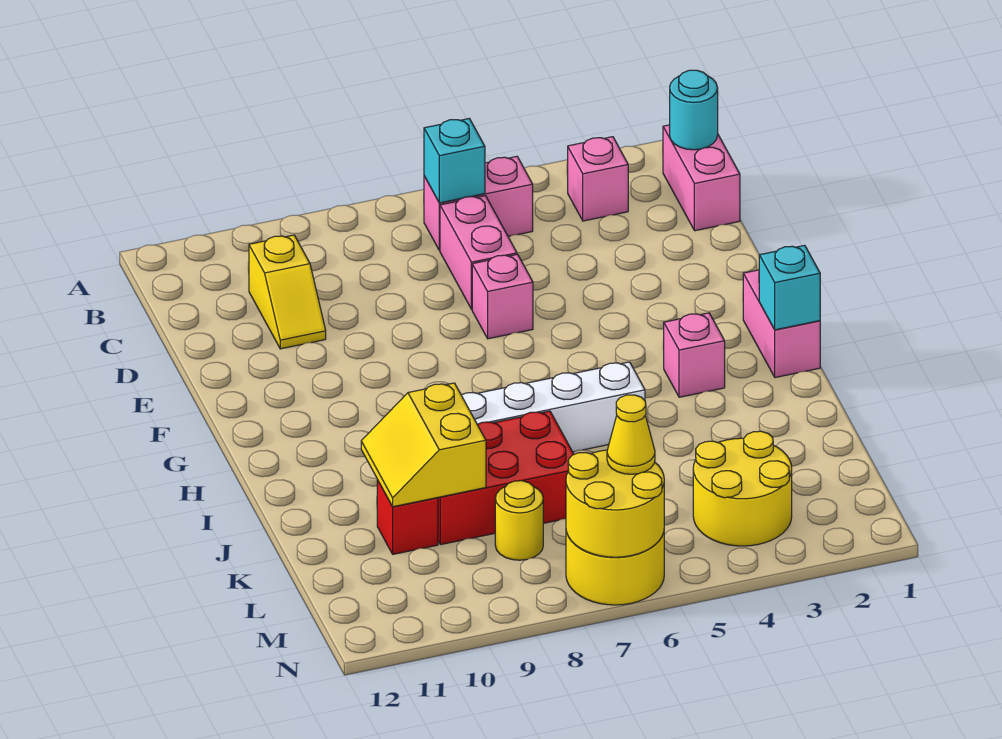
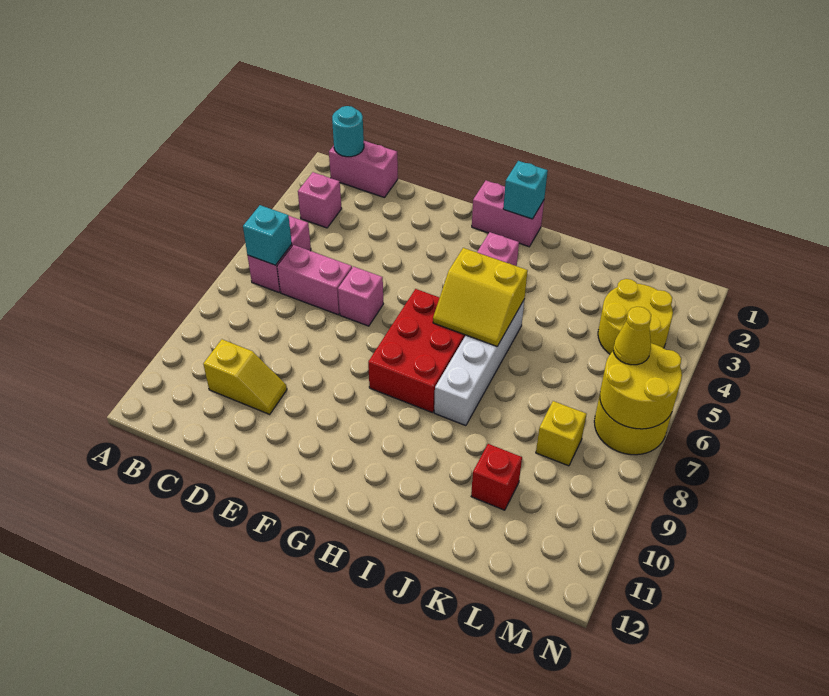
red 2x3 brick [438,411,574,545] -> red 2x3 brick moved to [368,289,466,413]
yellow 2x2 slope [361,383,486,507] -> yellow 2x2 slope moved to [433,248,528,346]
yellow 1x1 round brick [495,481,543,560] -> yellow 1x1 brick [536,401,586,466]

